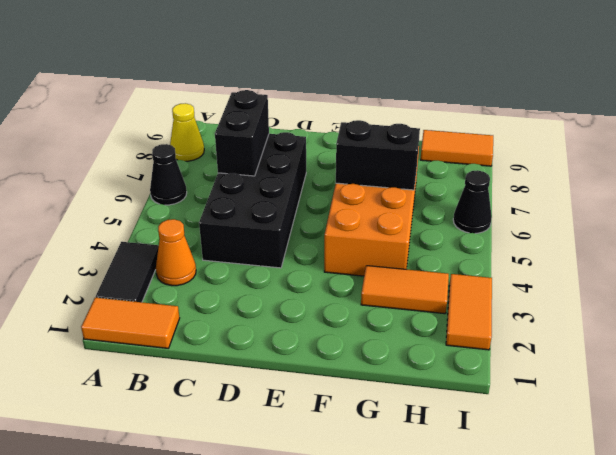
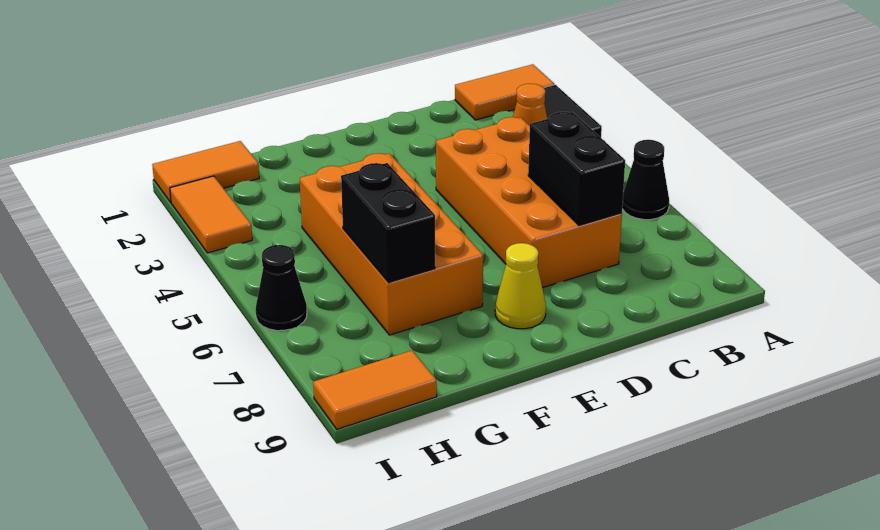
yellow 1x1 cone [170,103,204,161] -> yellow 1x1 cone moved to [495,243,546,329]
black 2x4 brick [199,132,306,268] -> orange 2x4 brick [436,117,622,288]
black 1x2 brick [336,120,420,190] -> black 1x2 brick turned to [341,163,435,283]
orange 1x2 tile [361,266,449,314] -> orange 1x2 tile moved to [152,141,259,203]

